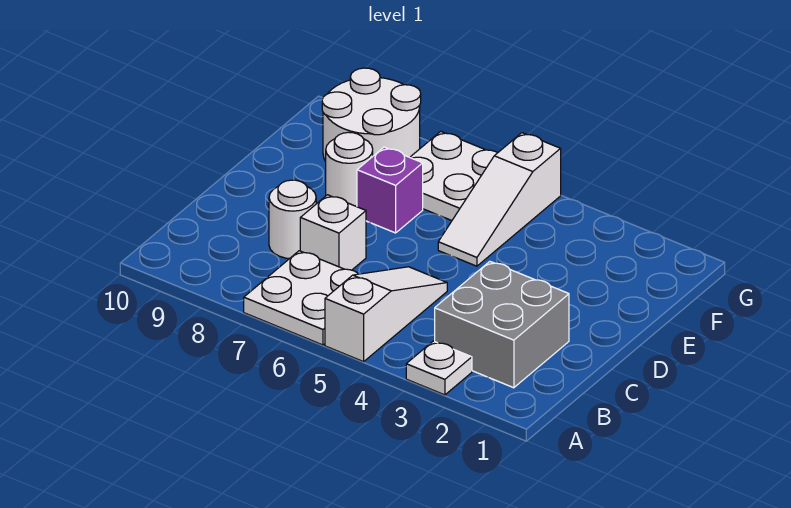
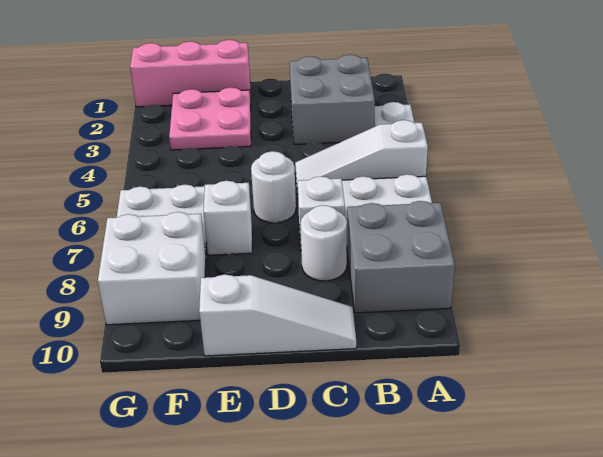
none -> grey 2x2 brick [347,201,455,313]
none -> pink 1x3 brick [130,40,250,107]
none -> pink 2x2 plate [169,87,251,150]
white 1x3 slope [438,133,561,266] -> white 1x3 slope moved to [199,274,356,356]
purple 1x1 brick [357,147,423,233] -> white 1x1 brick [204,181,252,255]
white 1x1 round brick [326,132,373,207] -> white 1x1 round brick moved to [251,151,296,223]
white 2x2 round brick [322,68,421,161] -> white 2x2 brick [98,212,206,325]

